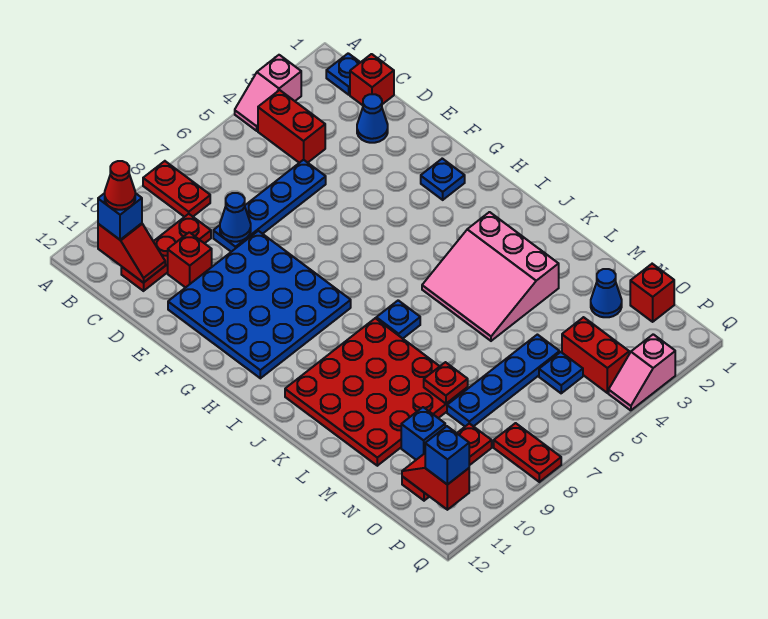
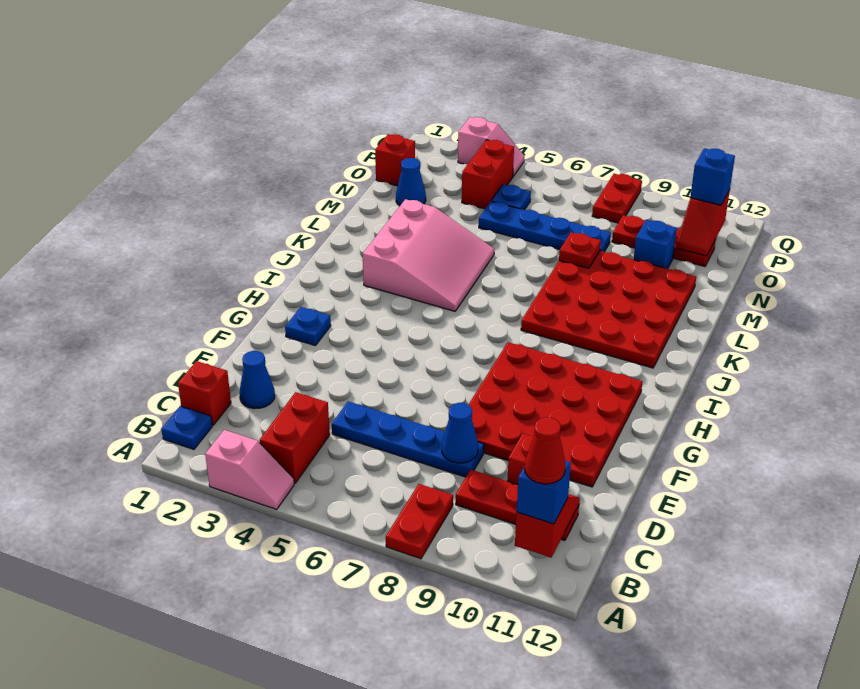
blue 4x4 plate [168,231,351,378] -> red 4x4 plate [468,342,642,487]
blue 1x1 plate [376,300,420,338] -> none

